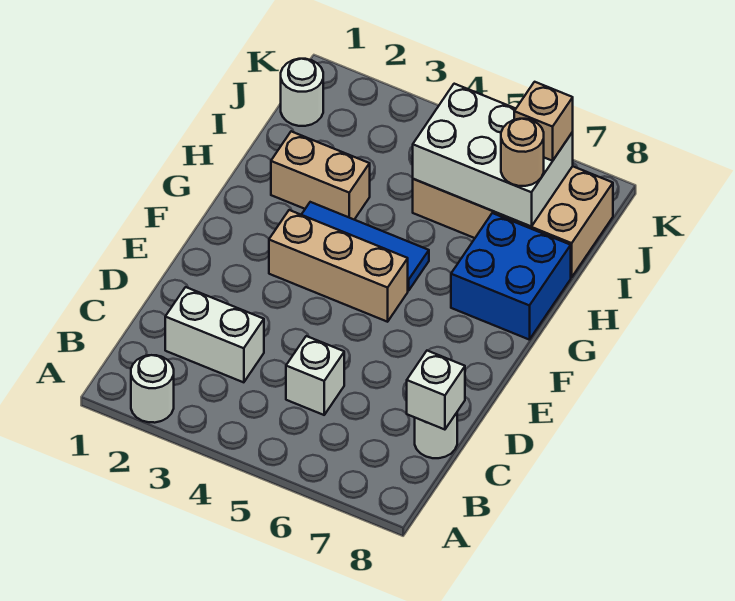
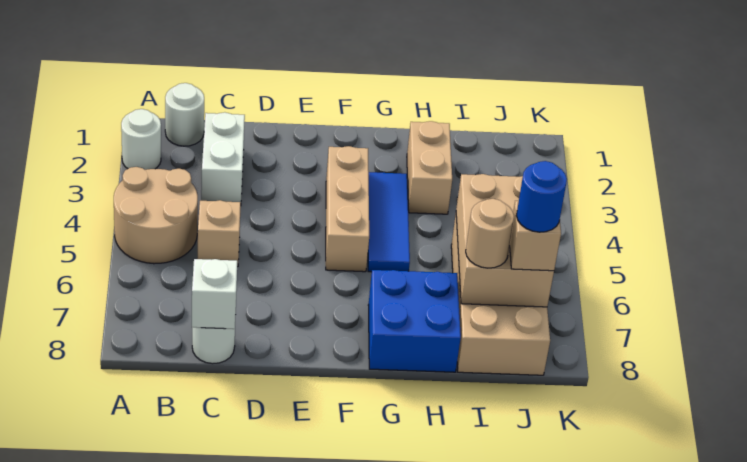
none -> tan 2x2 round brick [114,167,198,264]
white 1x1 brick [286,336,344,415] -> tan 1x1 brick [198,200,241,267]
white 2x3 brick [413,84,573,227] -> tan 2x3 brick [456,174,554,307]
white 1x1 round brick [281,59,323,126] -> white 1x1 round brick moved to [165,83,204,146]
none -> blue 1x1 round brick [516,161,567,232]

